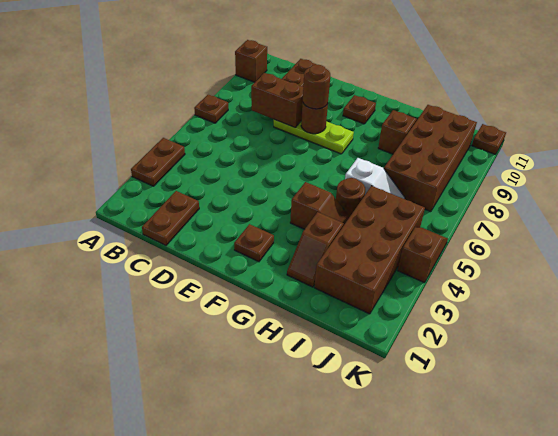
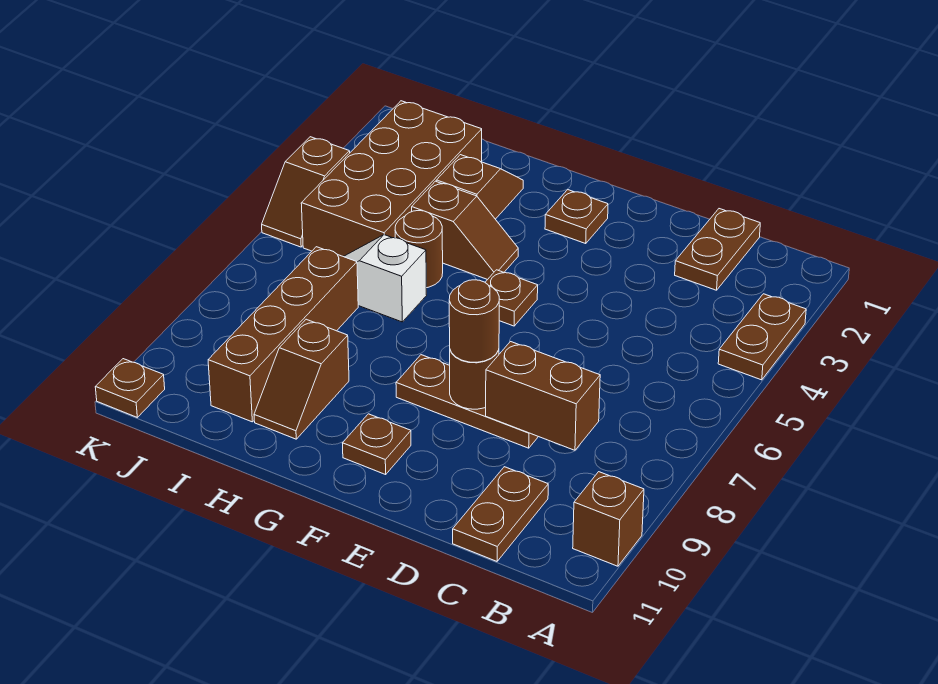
brown 1x1 plate [194,94,228,123] -> brown 1x1 plate moved to [485,270,538,326]
lime 1x3 plate [274,120,354,154] -> brown 1x3 plate [396,355,538,448]
brown 1x2 slope [290,182,349,229] -> brown 1x2 slope turned to [412,181,518,280]
brown 2x4 brick [384,105,477,212] -> brown 1x4 brick [208,247,358,422]

